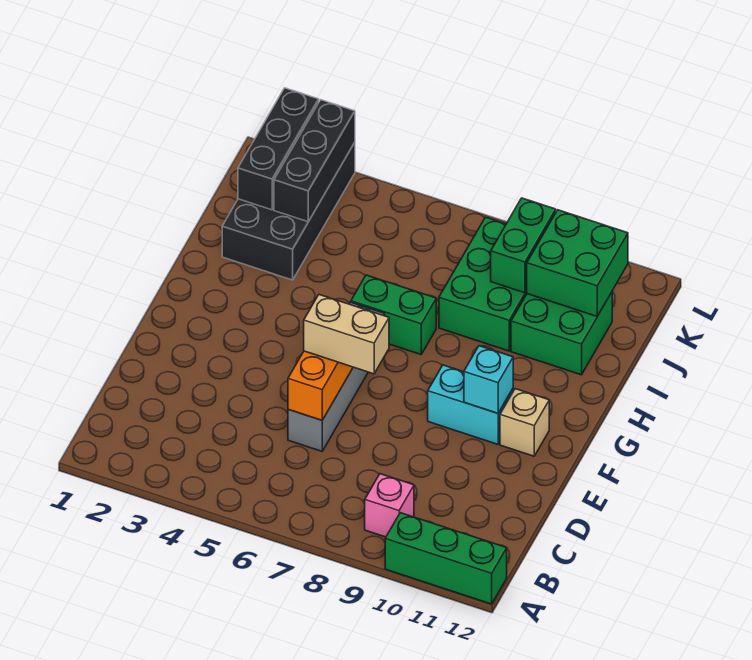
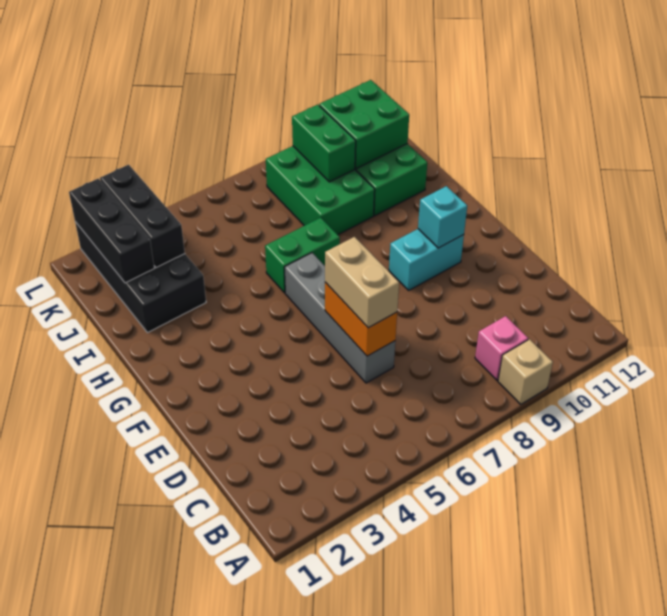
green 1x3 brick [385,513,507,604] -> none
tan 1x2 brick [304,295,389,374] -> tan 1x2 brick turned to [325,237,399,328]
tan 1x1 brick [500,389,549,456] -> tan 1x1 brick moved to [498,339,553,404]

